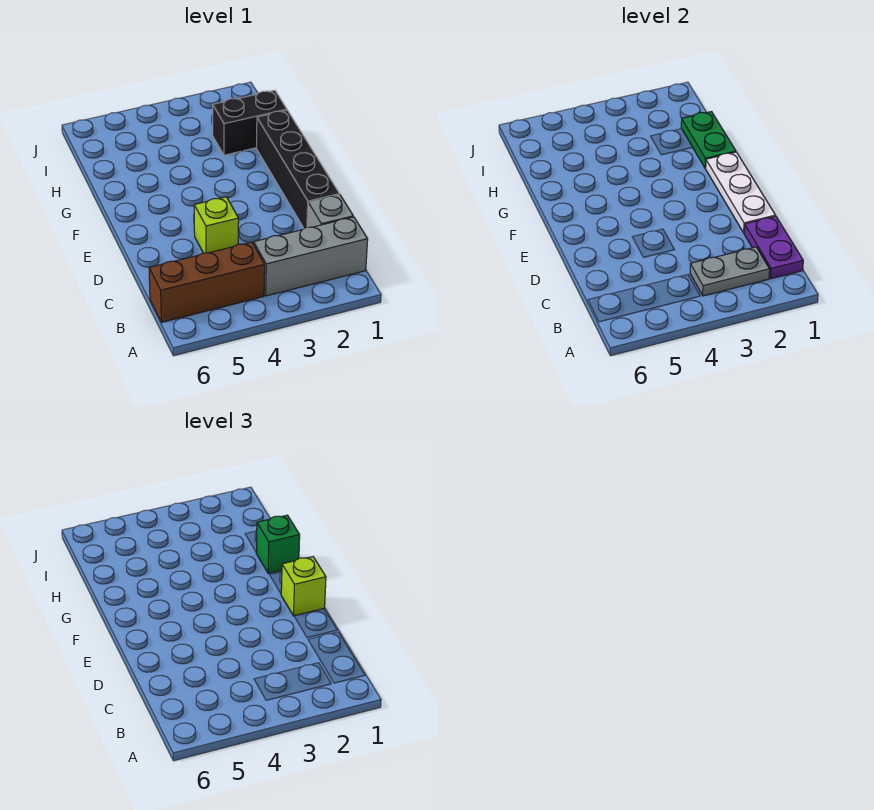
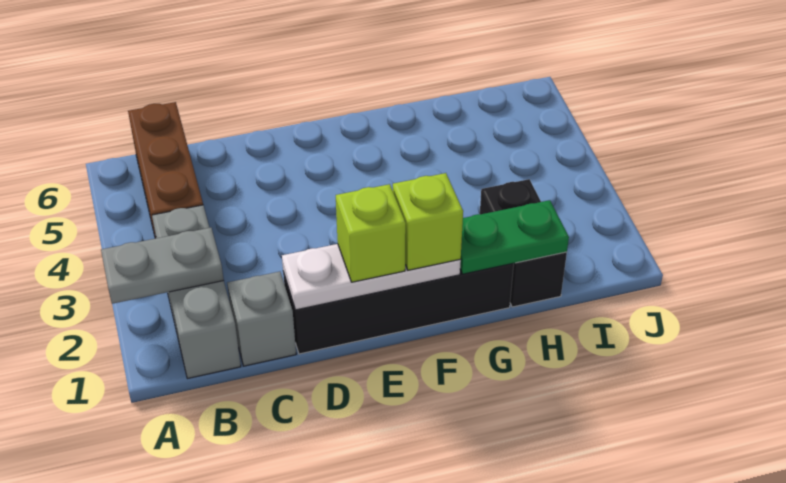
purple 1x2 plate [744,216,803,279] -> none
grey 1x2 plate [690,247,770,296] -> grey 1x2 plate turned to [101,228,224,304]
lime 1x1 brick [194,197,239,253] -> lime 1x1 brick moved to [393,173,463,270]
green 1x1 brick [256,515,300,573] -> none

